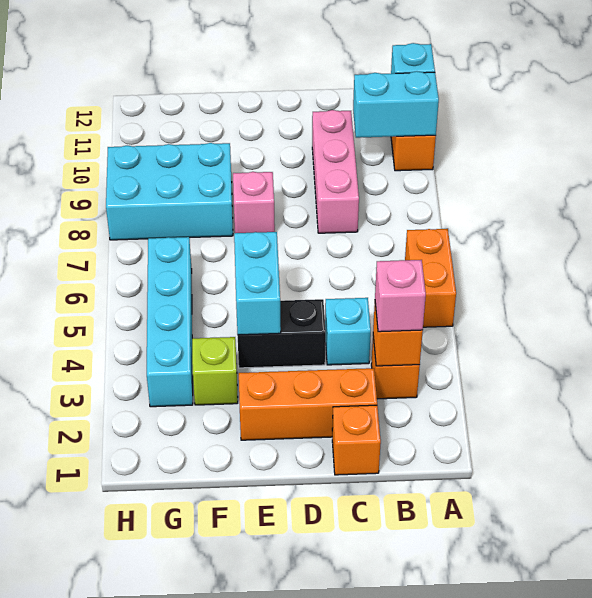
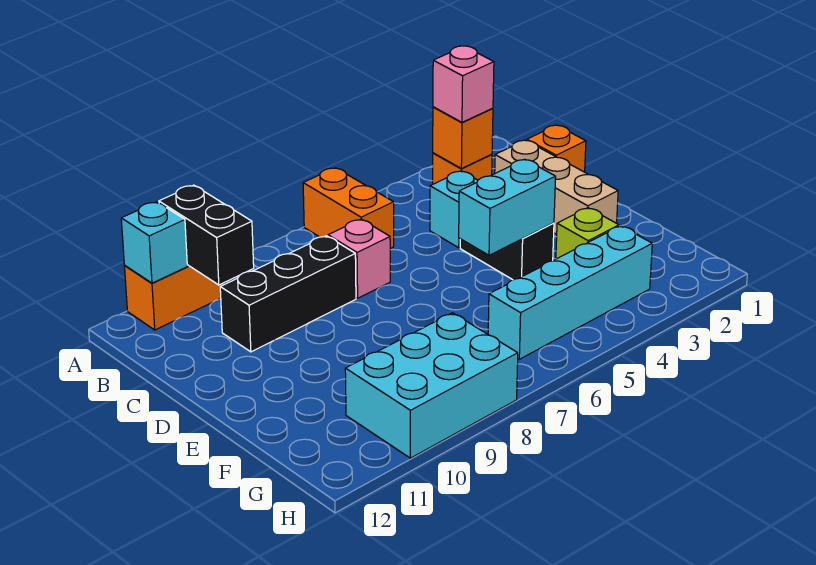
orange 1x2 brick [405,229,456,327] -> orange 1x2 brick turned to [303,168,394,249]
cyan 1x2 brick [353,71,439,138] -> black 1x2 brick [159,185,254,285]
orange 1x3 brick [239,368,377,440] -> tan 1x3 brick [495,140,618,234]
pink 1x3 brick [312,110,359,233] -> black 1x3 brick [220,236,356,352]
pink 1x1 brick [233,172,275,233] -> pink 1x1 brick moved to [328,219,390,298]
cyan 2x3 brick [106,143,233,240] -> cyan 2x3 brick turned to [345,313,518,458]

